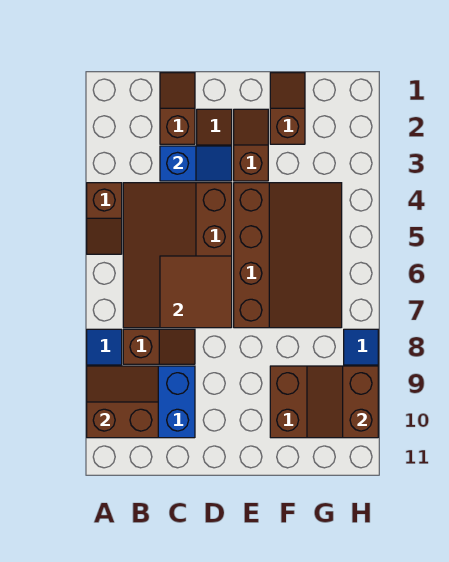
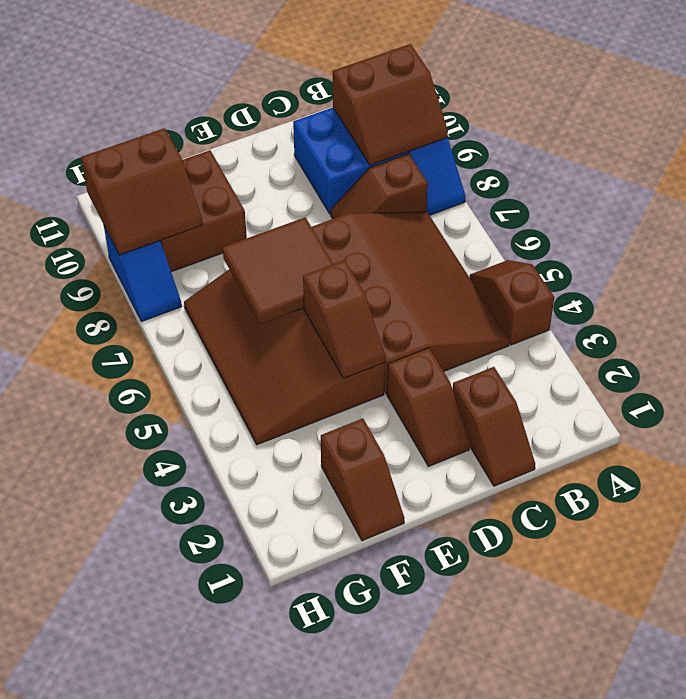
blue 1x2 slope [160,146,232,181] -> none
brown 2x2 tile [160,256,232,328] -> brown 2x2 tile moved to [223,217,333,324]
brown 1x2 slope [234,109,268,181] -> brown 1x2 slope moved to [303,260,385,378]
brown 2x2 slope [307,366,378,438] -> brown 2x2 slope turned to [81,128,203,255]

